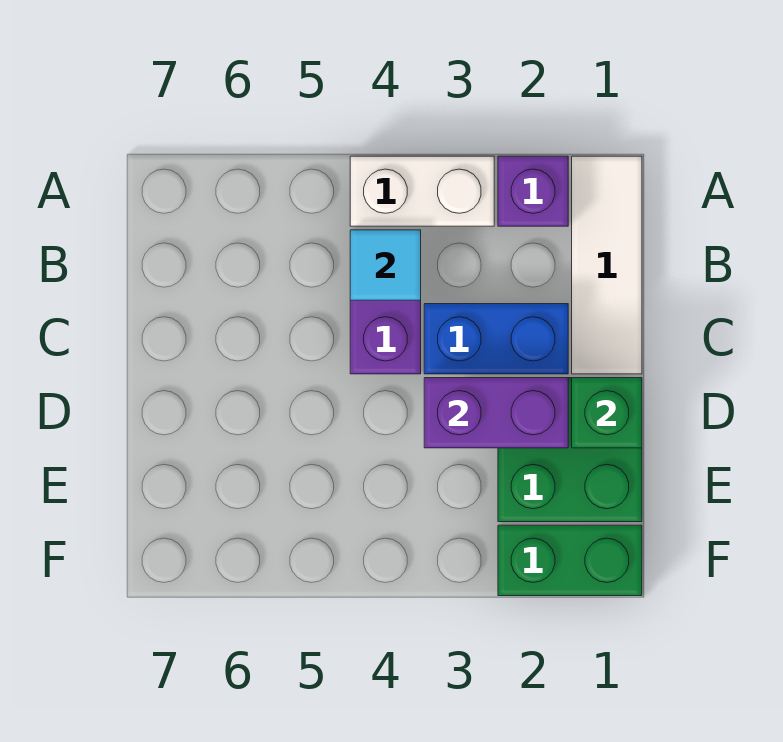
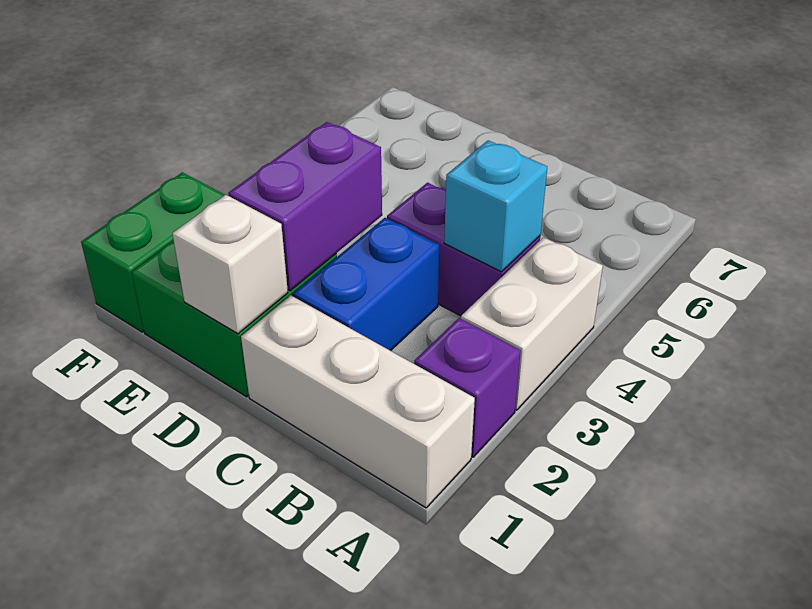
white 1x3 tile [572,156,642,374] -> white 1x3 brick [241,295,475,508]
cyan 1x1 tile [350,230,421,300] -> cyan 1x1 brick [444,141,547,272]
green 1x1 brick [572,378,642,448] -> white 1x1 brick [172,195,288,334]

